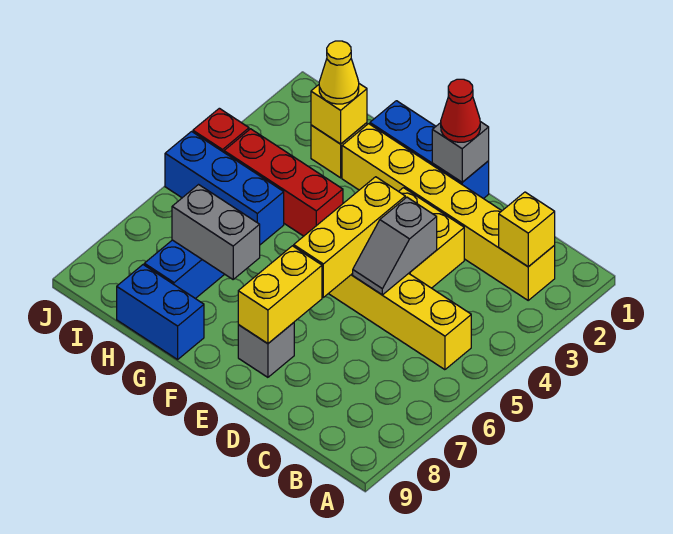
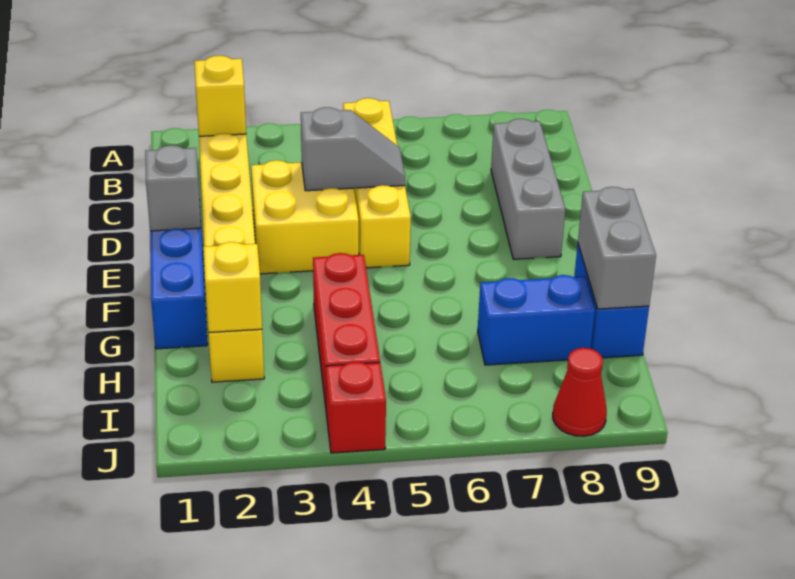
red 1x1 cone [441,79,480,142] -> red 1x1 cone moved to [553,348,607,436]
yellow 1x3 brick [294,177,405,297] -> none
yellow 1x2 brick [238,246,322,344] -> none
grey 1x1 brick [238,323,294,377] -> grey 1x3 brick [491,119,565,259]
grey 1x2 brick [172,185,260,279] -> grey 1x2 brick moved to [578,187,656,309]
yellow 1x1 cone [319,41,359,104] -> none
blue 1x3 brick [165,131,284,245] -> none

